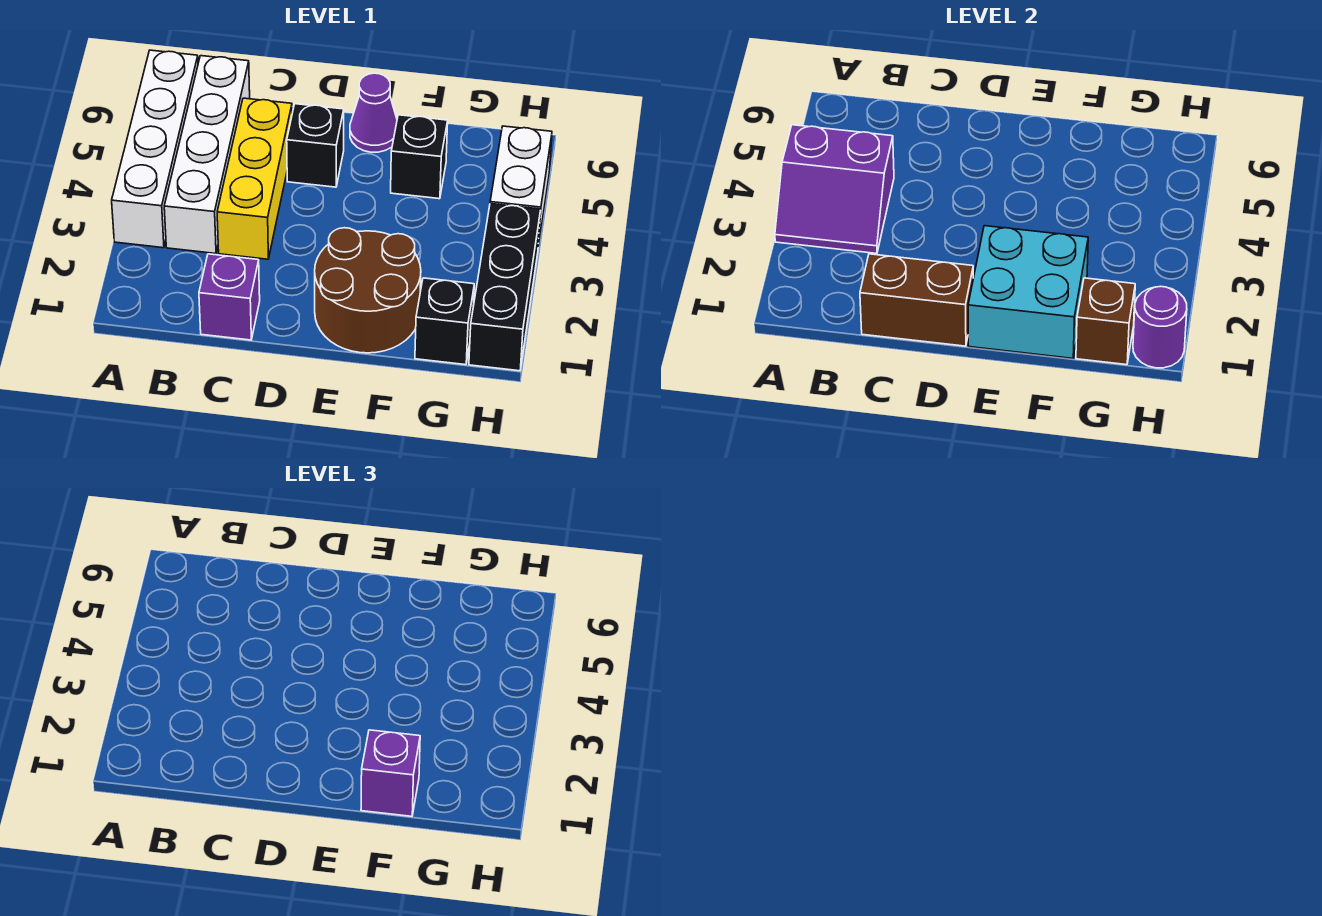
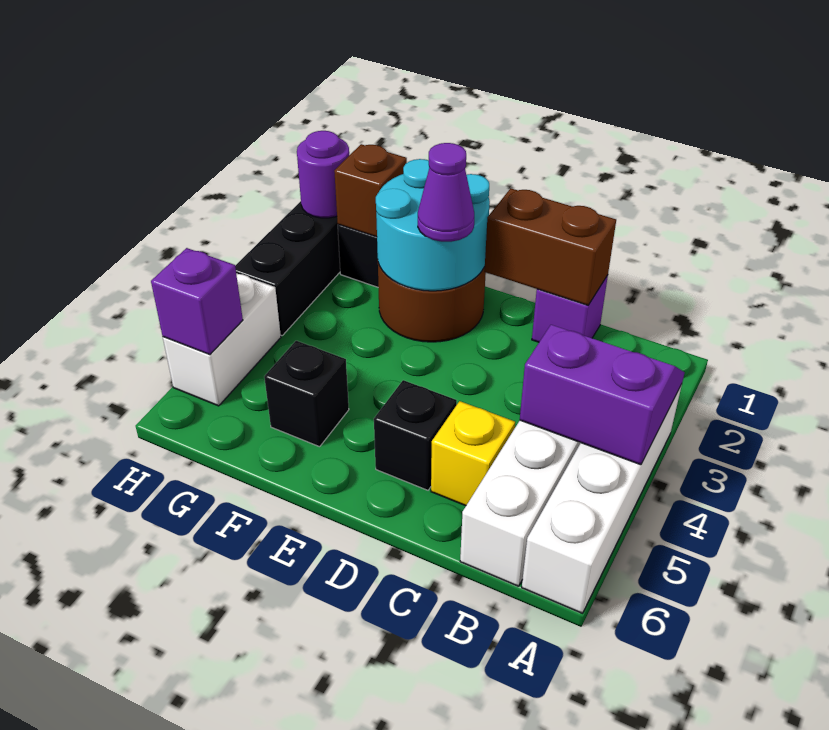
yellow 1x3 brick [217,98,292,259] -> yellow 1x1 brick [431,401,515,506]
cyan 2x2 brick [968,226,1088,358] -> cyan 2x2 round brick [376,159,490,291]
purple 1x1 cone [350,73,397,152] -> purple 1x1 cone moved to [418,143,474,242]
purple 1x1 brick [361,730,420,816] -> purple 1x1 brick moved to [151,248,243,355]

